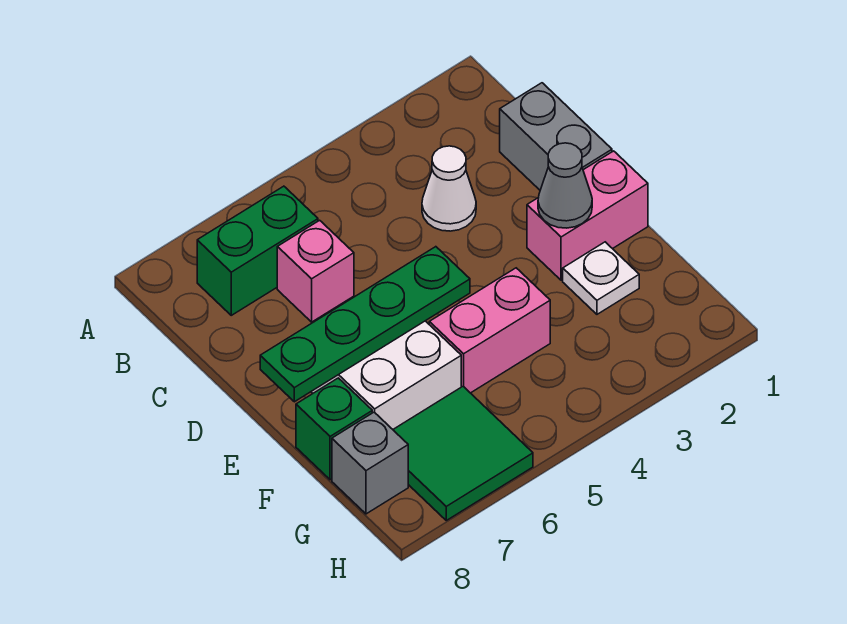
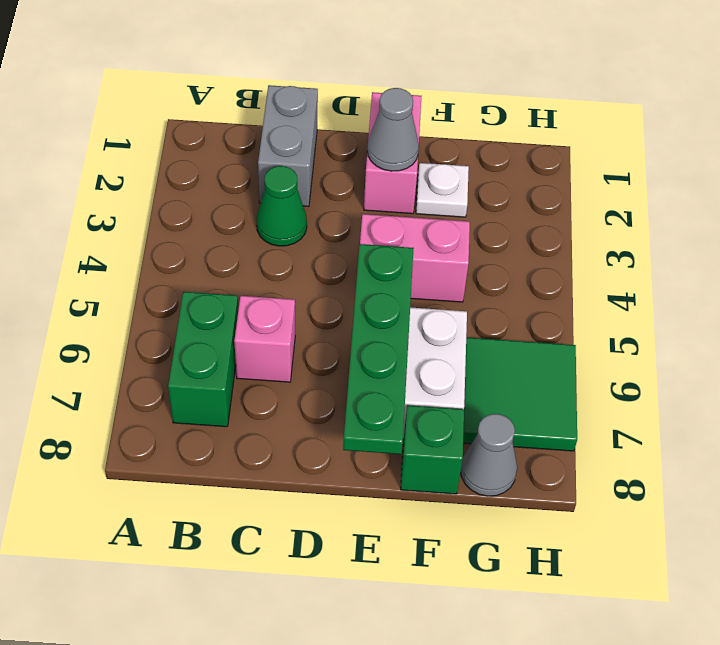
grey 1x2 brick [500,83,612,190] -> grey 1x2 brick turned to [258,85,318,206]
white 1x1 cone [422,146,476,231] -> green 1x1 cone [256,166,307,246]
pink 1x2 brick [429,268,550,393] -> pink 1x2 brick turned to [360,214,470,302]
grey 1x1 brick [332,412,408,514] -> grey 1x1 cone [461,414,517,496]

